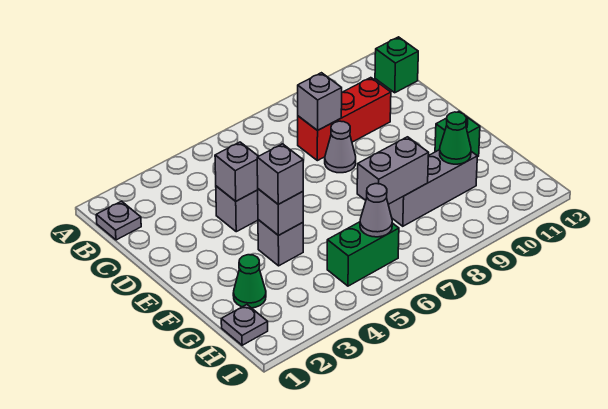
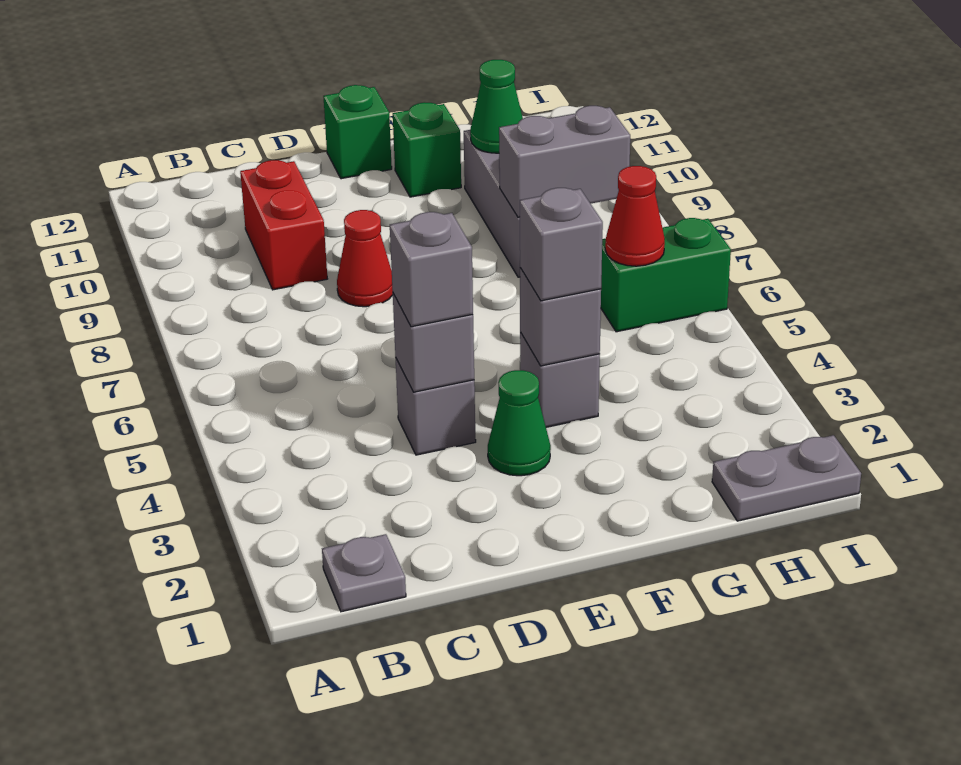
green 1x1 brick [375,37,418,93] -> green 1x1 brick moved to [323,85,392,179]
red 1x3 brick [298,78,391,161] -> red 1x2 brick [240,160,327,290]
grey 1x1 brick [297,73,342,131] -> grey 1x1 brick moved to [390,212,473,327]
grey 1x1 cone [325,121,356,173] -> red 1x1 cone [337,210,393,307]
green 1x1 cone [233,255,266,308] -> green 1x1 cone moved to [488,370,551,476]
grey 1x2 brick [357,137,429,204] -> grey 1x2 brick turned to [499,106,630,217]
grey 1x1 plate [221,305,268,345] -> grey 1x2 plate [712,435,861,521]
green 1x2 brick [327,222,399,286] -> green 1x2 brick turned to [601,218,731,332]
grey 1x1 cone [360,184,392,237] -> red 1x1 cone [605,166,665,266]

